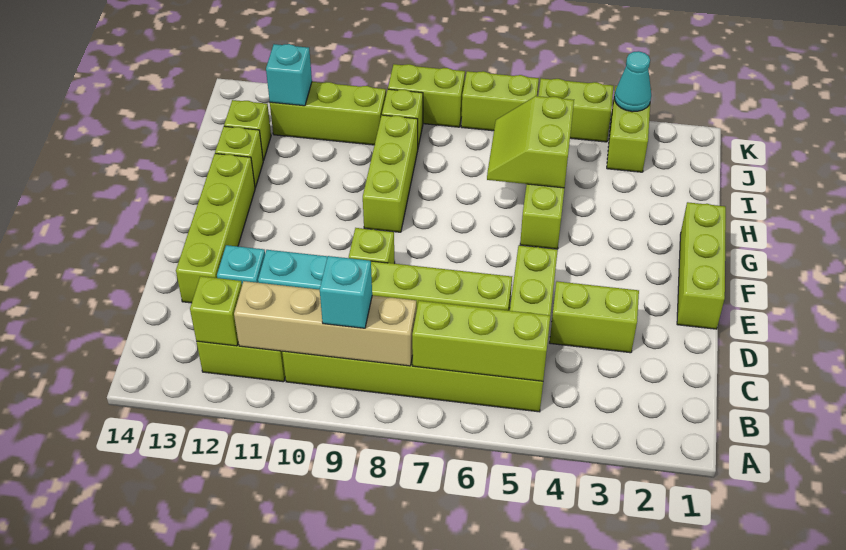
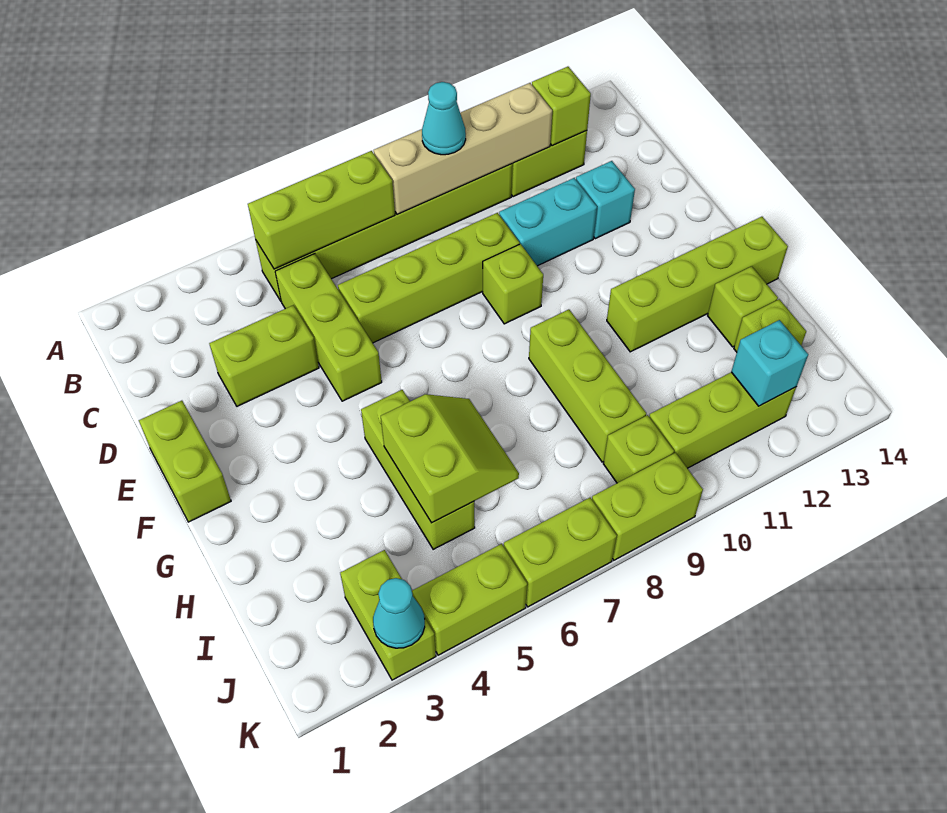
cyan 1x1 brick [320,256,372,328] -> cyan 1x1 cone [422,82,466,155]
lime 1x4 brick [176,154,255,303] -> lime 1x4 brick turned to [607,217,788,352]
lime 1x3 brick [677,202,726,329] -> lime 1x2 brick [139,401,231,522]

